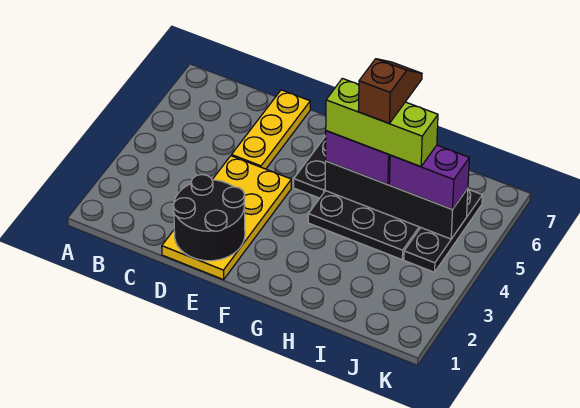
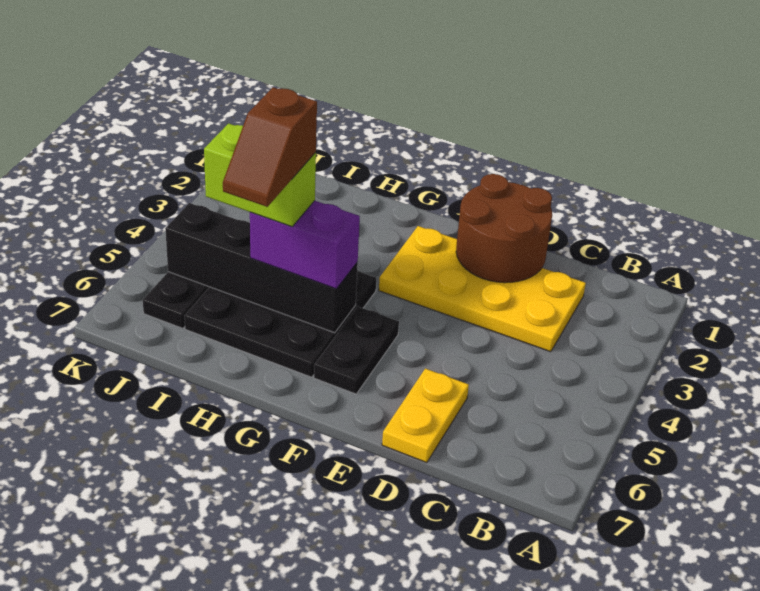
yellow 2x4 plate [162,156,291,280] -> yellow 2x4 plate turned to [379,226,586,352]
black 2x2 round brick [173,175,245,261] -> brown 2x2 round brick [456,174,552,283]
yellow 1x3 plate [232,90,310,169] -> yellow 1x2 plate [382,368,469,463]
lime 1x3 brick [326,78,438,167] -> lime 1x2 brick [204,123,316,226]
purple 1x2 brick [389,145,469,209] -> none

